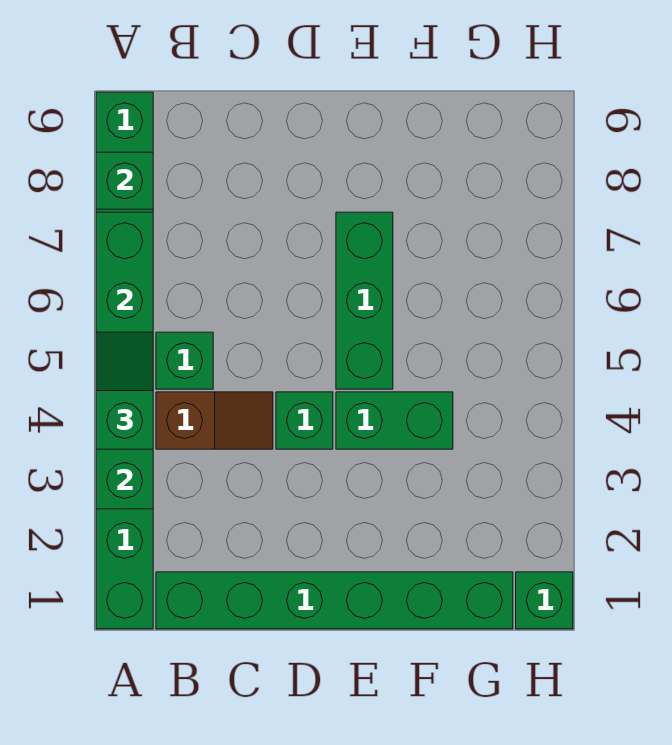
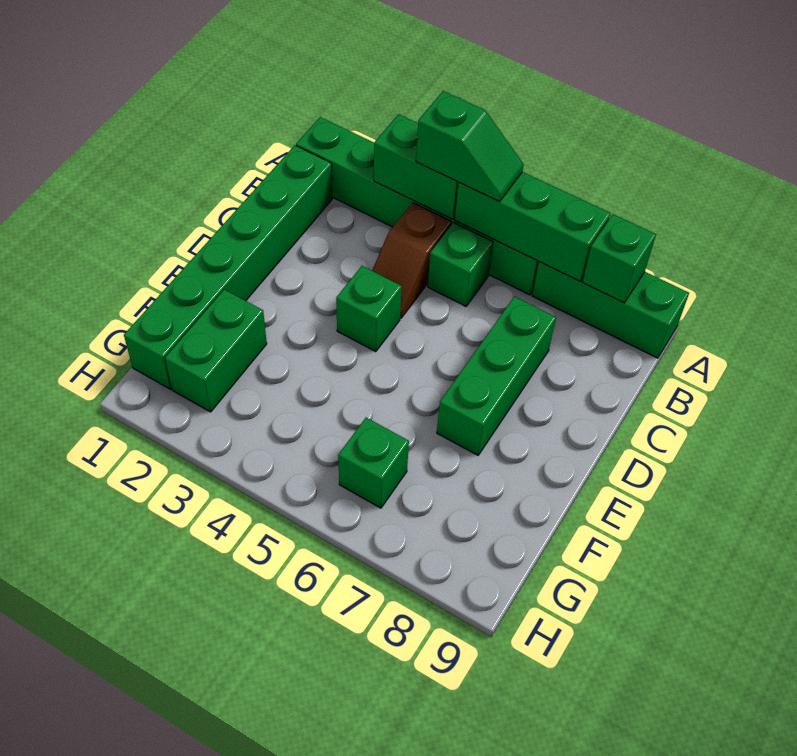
green 1x2 brick [336,392,453,449] -> green 1x2 brick moved to [165,290,267,412]
green 1x3 brick [336,212,393,389] -> green 1x3 brick turned to [437,297,556,455]
green 1x1 brick [516,572,573,629] -> green 1x1 brick moved to [338,418,409,508]

